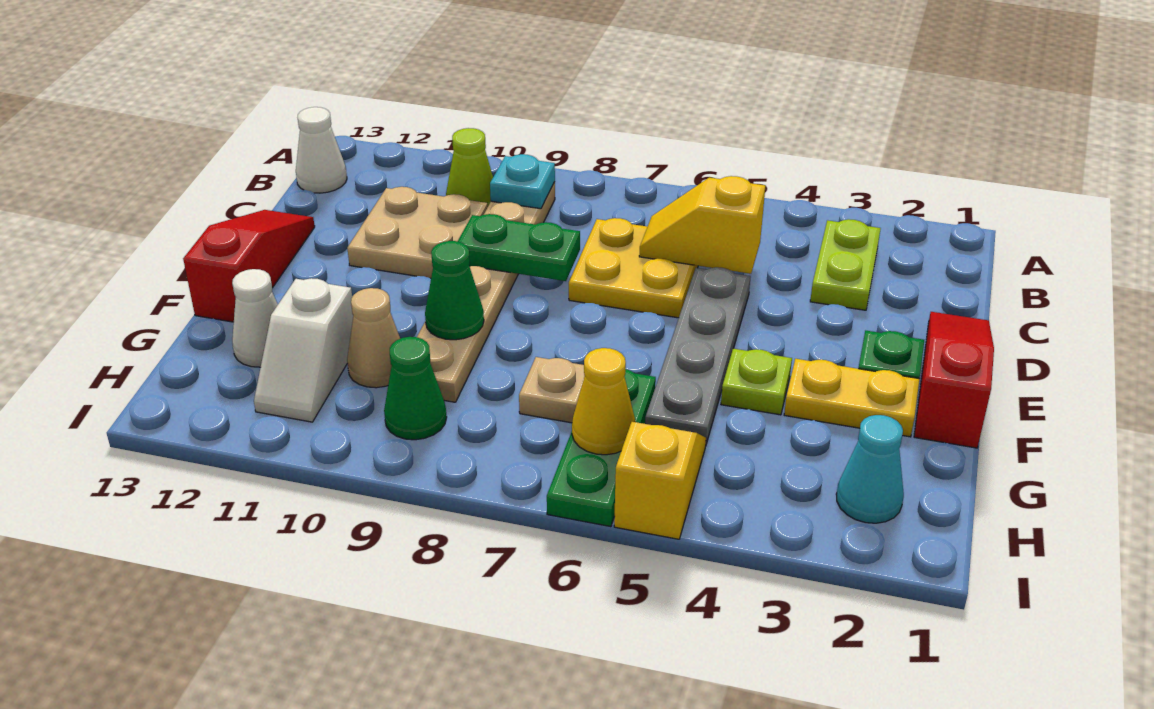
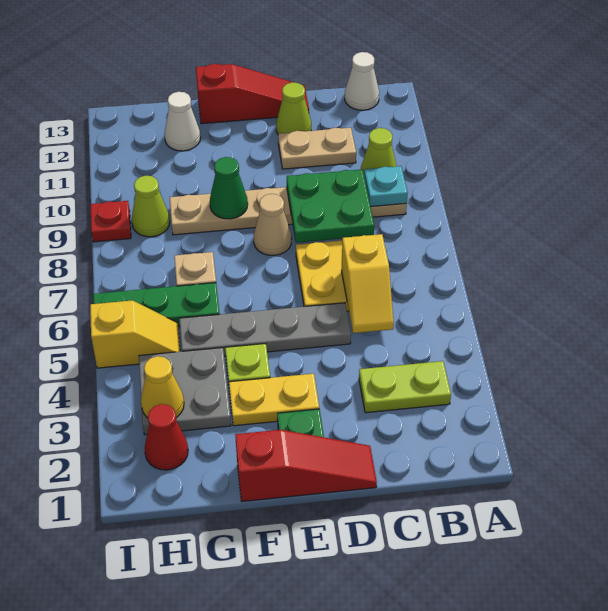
yellow 1x2 slope [639,176,765,274] -> yellow 1x2 slope turned to [341,234,394,333]
tan 2x2 plate [347,187,488,278] -> tan 1x2 plate [278,128,356,169]
green 1x2 plate [458,214,580,281] -> green 2x2 plate [287,170,374,243]
none -> lime 1x1 cone [276,82,311,134]
yellow 1x2 plate [784,359,919,437] -> yellow 1x2 plate turned to [229,374,319,426]
none -> grey 2x2 plate [139,348,231,435]
tan 1x1 cone [347,288,400,388] -> tan 1x1 cone moved to [254,194,292,255]
white 1x2 slope [254,278,353,422] -> none
cyan 1x1 cone [836,415,904,523] -> red 1x1 cone [145,404,188,470]
yellow 1x1 cone [572,348,636,455] -> yellow 1x1 cone moved to [141,356,184,418]
green 1x1 cone [384,337,447,440] -> lime 1x1 cone [132,176,170,237]
none -> red 1x1 plate [90,201,131,242]

